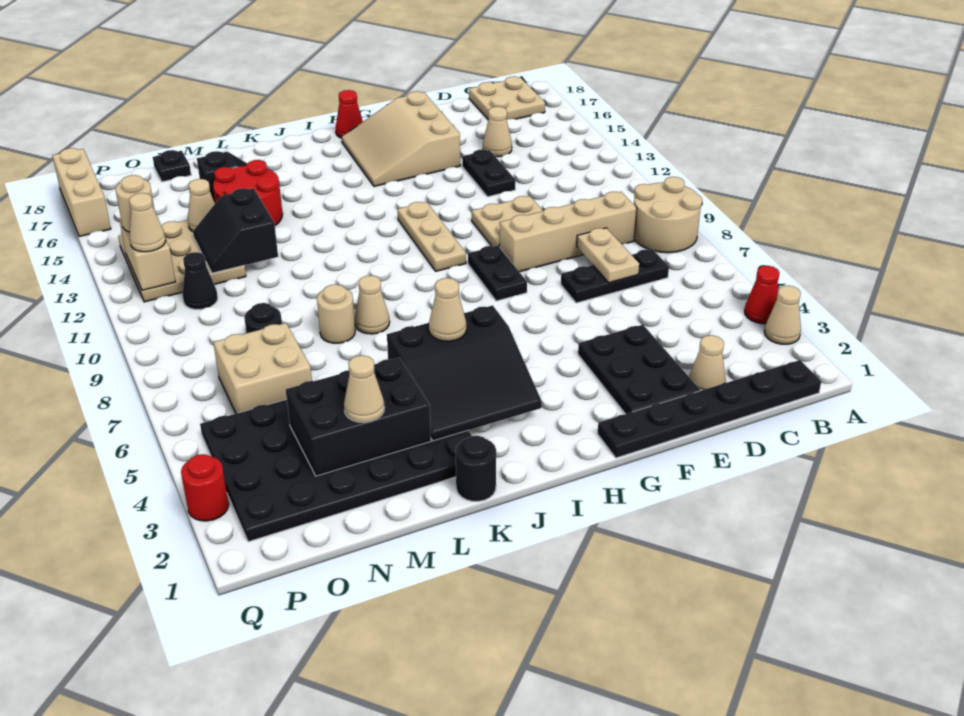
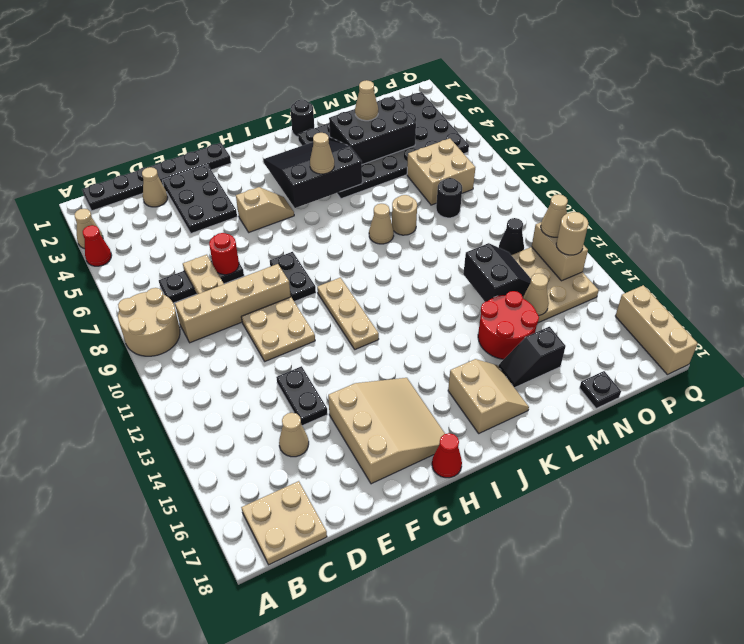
none -> tan 1x2 slope [236,187,294,232]
none -> tan 2x2 slope [448,359,529,433]
red 1x1 round brick [181,454,229,521] -> red 1x1 round brick moved to [209,233,239,275]

